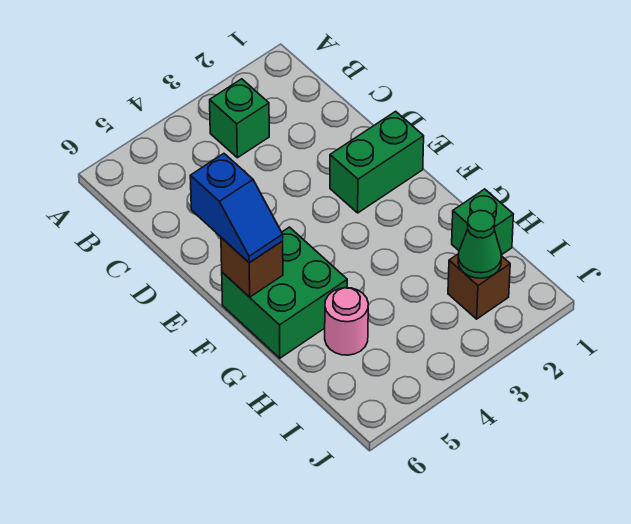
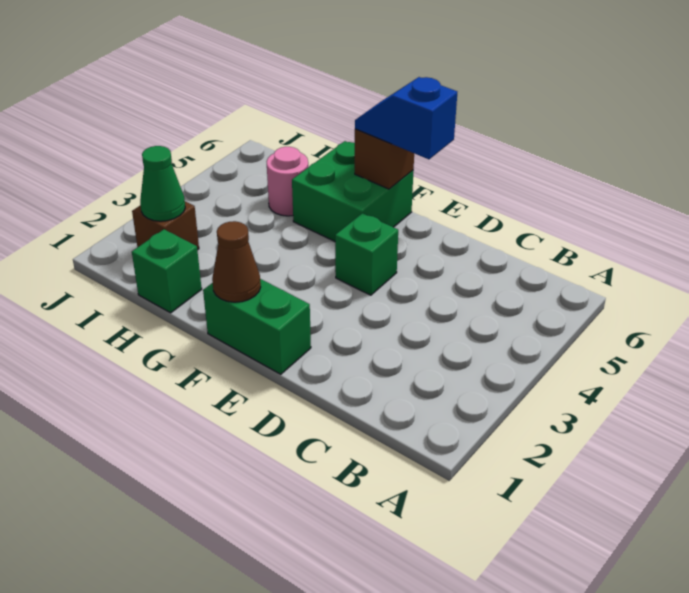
green 1x1 brick [210,79,269,158] -> green 1x1 brick moved to [335,213,398,295]
green 1x2 brick [330,111,424,213] -> green 1x2 brick turned to [203,279,311,374]
none -> brown 1x1 cone [212,221,261,302]

